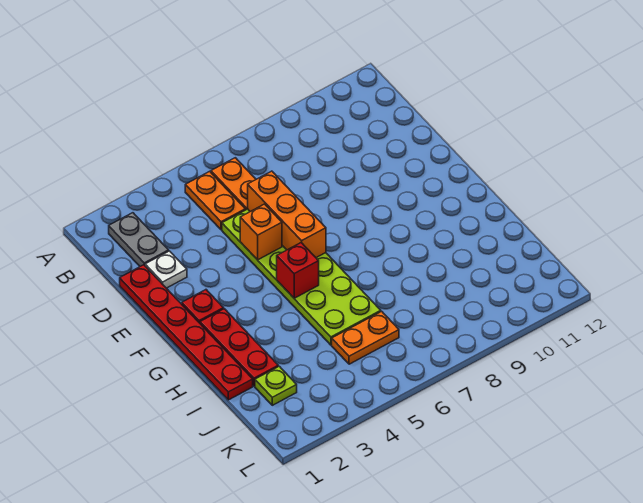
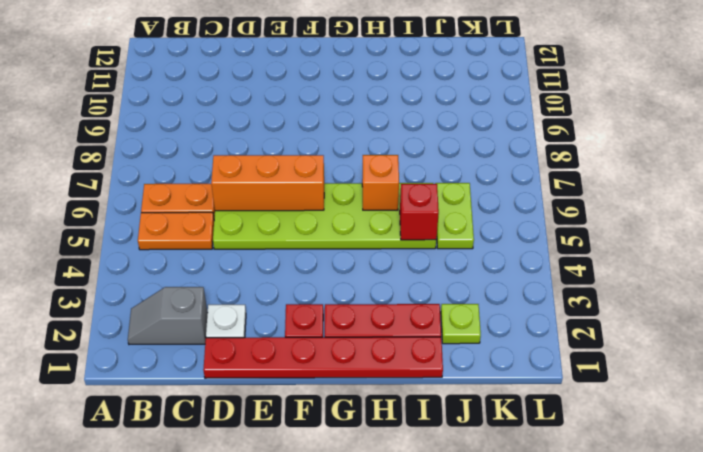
grey 1x2 plate [109,213,169,266] -> grey 1x2 slope [128,287,208,344]
orange 1x1 brick [240,204,282,260] -> orange 1x1 brick moved to [362,155,399,210]
red 1x1 brick [277,243,319,298] -> red 1x1 brick moved to [400,184,439,240]
orange 1x2 plate [332,311,399,364] -> lime 1x2 plate [435,183,474,249]

